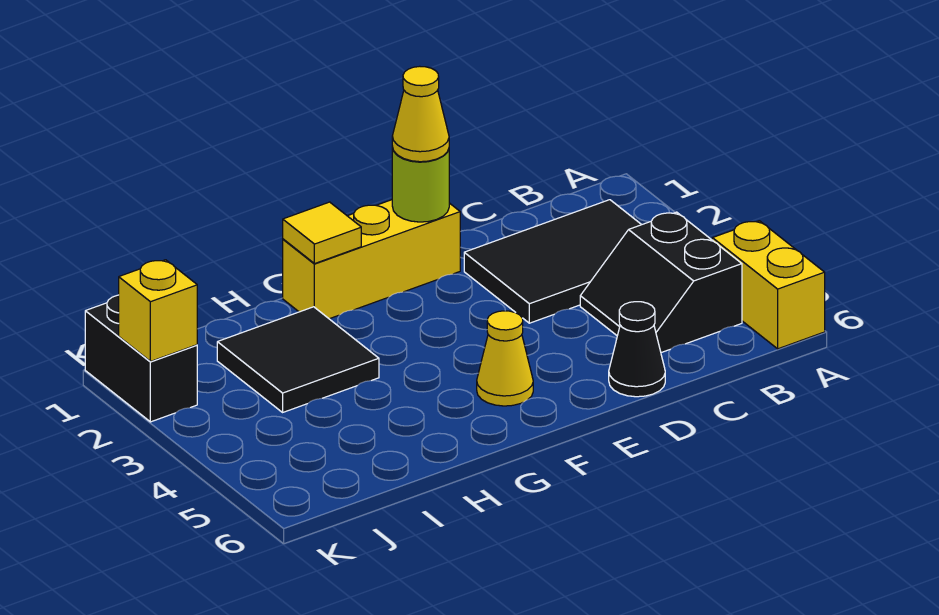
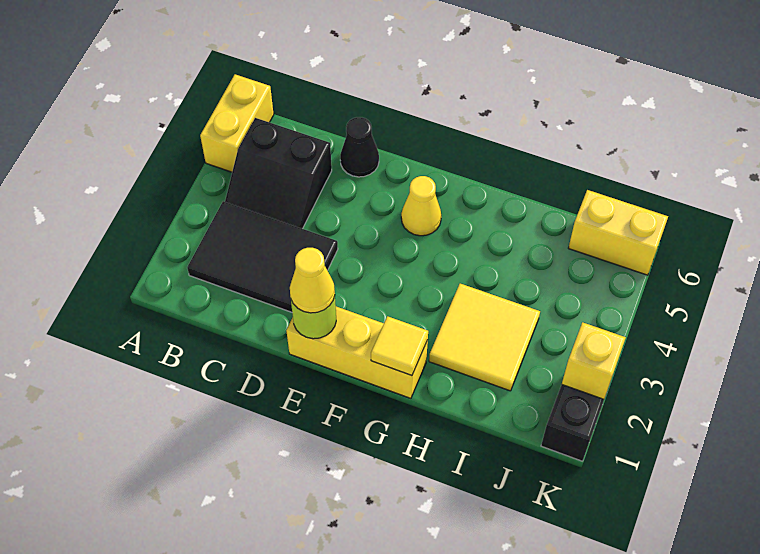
black 2x2 slope [580,212,742,353] -> black 2x2 slope turned to [225,118,332,229]
black 2x2 tile [217,307,379,412] -> yellow 2x2 tile [429,284,540,391]
none -> yellow 1x2 brick [569,190,668,275]

